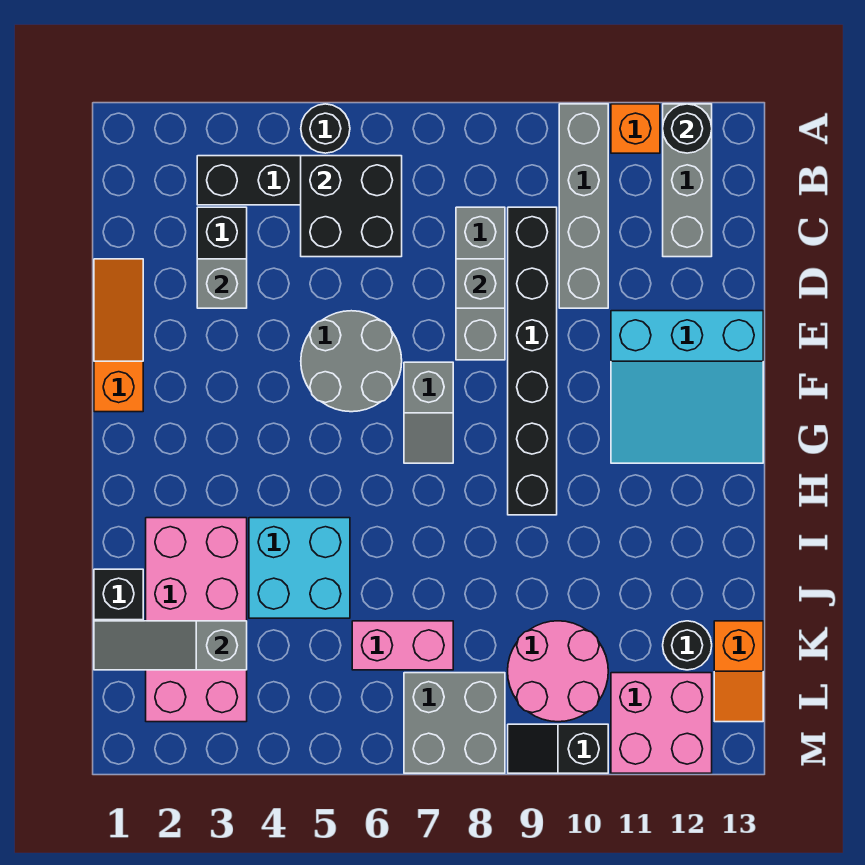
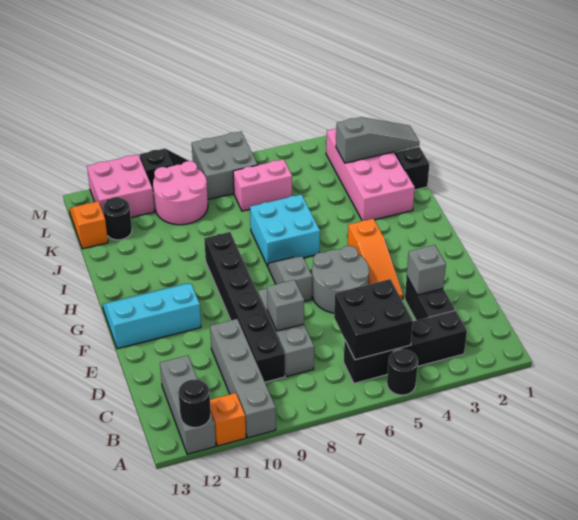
orange 1x3 slope [94,259,143,412] -> orange 1x3 slope moved to [348,219,403,299]
cyan 3x3 slope [611,311,763,463] -> cyan 2x3 slope [102,284,201,349]
cyan 2x2 brick [249,518,350,618] -> cyan 2x2 brick moved to [250,194,320,266]

